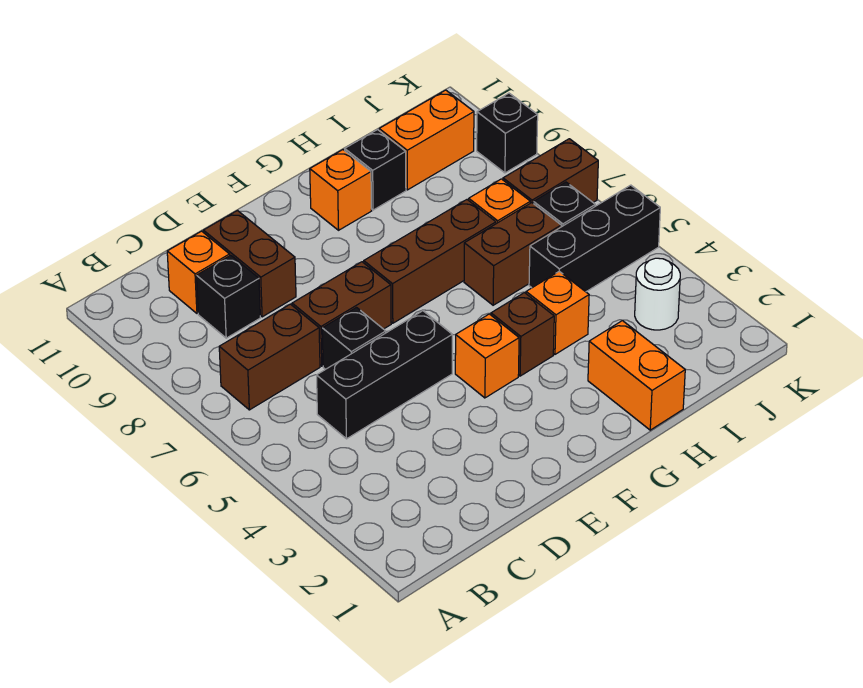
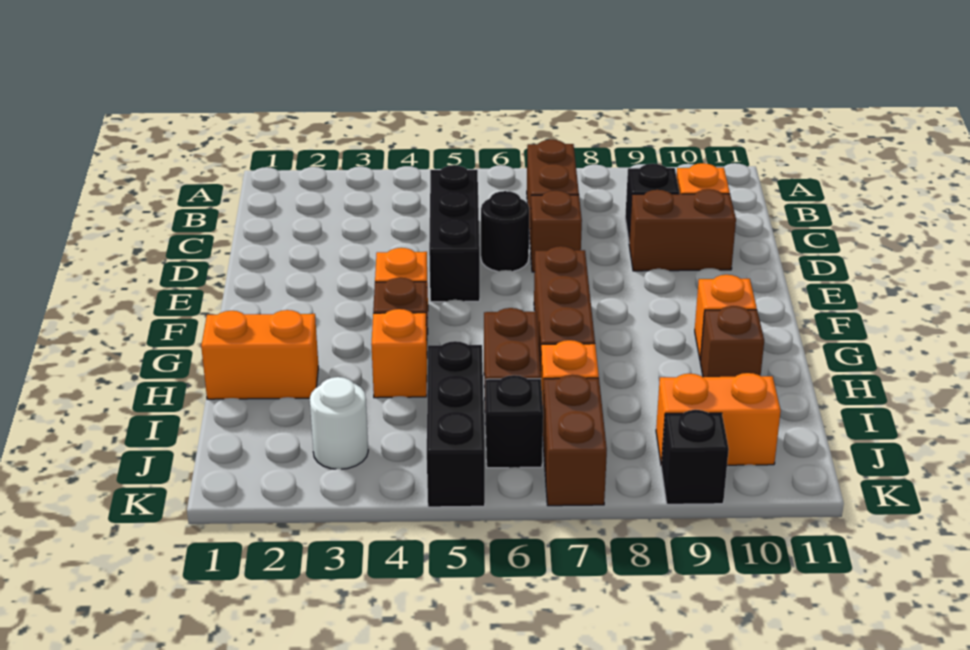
black 1x1 brick [322,308,386,369] -> black 1x1 round brick [481,191,529,271]
brown 1x2 brick [292,262,391,366] -> brown 1x1 brick [530,191,582,272]
black 1x1 brick [345,130,406,210] -> brown 1x1 brick [700,306,764,377]
orange 1x2 brick [379,90,474,190] -> orange 1x2 brick turned to [656,373,781,466]

